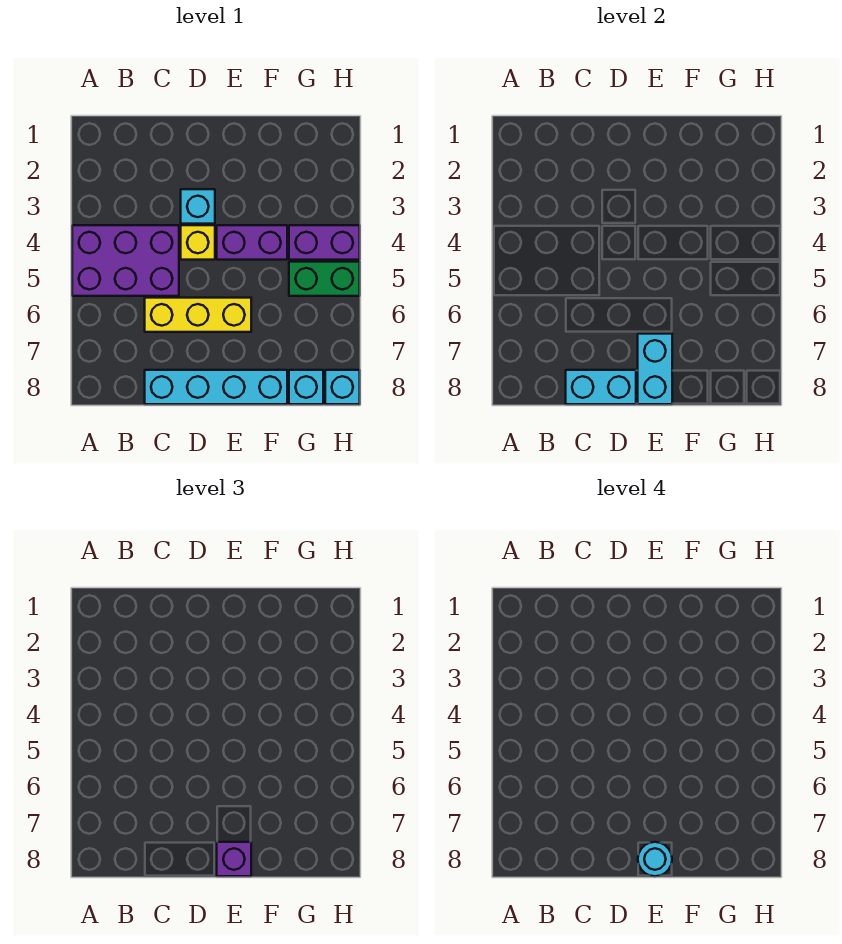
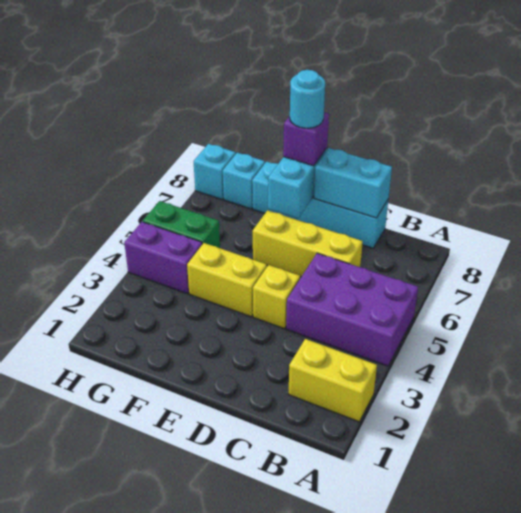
none -> yellow 1x2 brick [289,339,377,422]
cyan 1x1 brick [181,189,215,224] -> none
purple 1x2 brick [217,225,287,260] -> yellow 1x2 brick [187,243,267,317]

